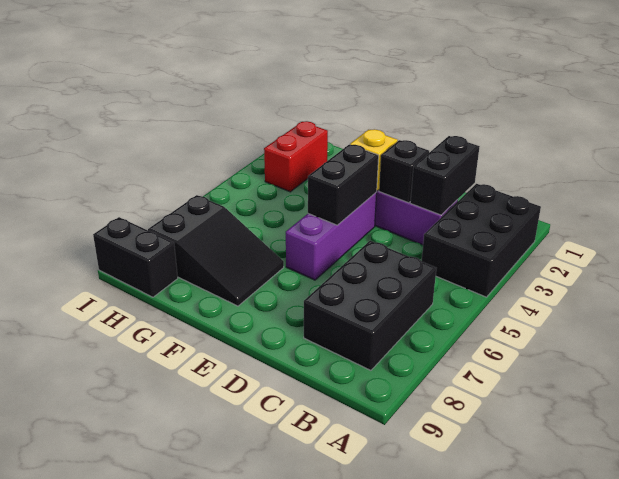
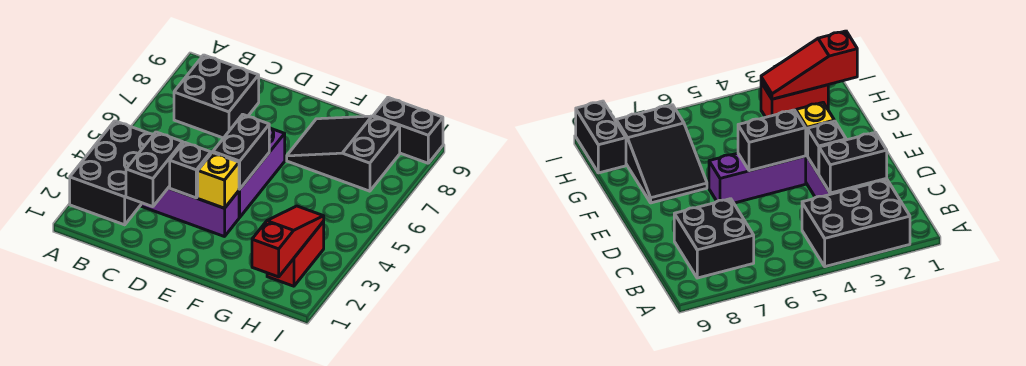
black 2x3 brick [304,241,436,370] -> black 2x2 brick [174,55,259,138]
none -> red 1x3 slope [252,206,324,277]

